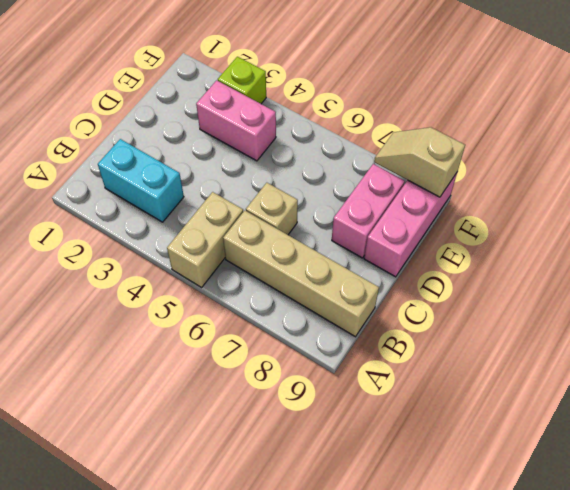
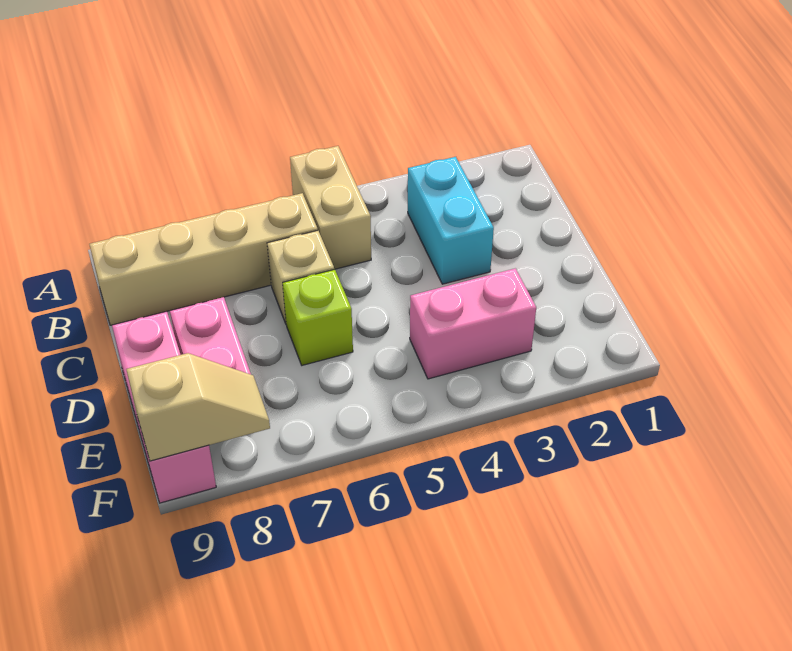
cyan 1x2 brick [98,139,184,222] -> cyan 1x2 brick turned to [408,157,494,284]
lime 1x1 brick [218,57,266,104] -> lime 1x1 brick moved to [283,269,353,365]

